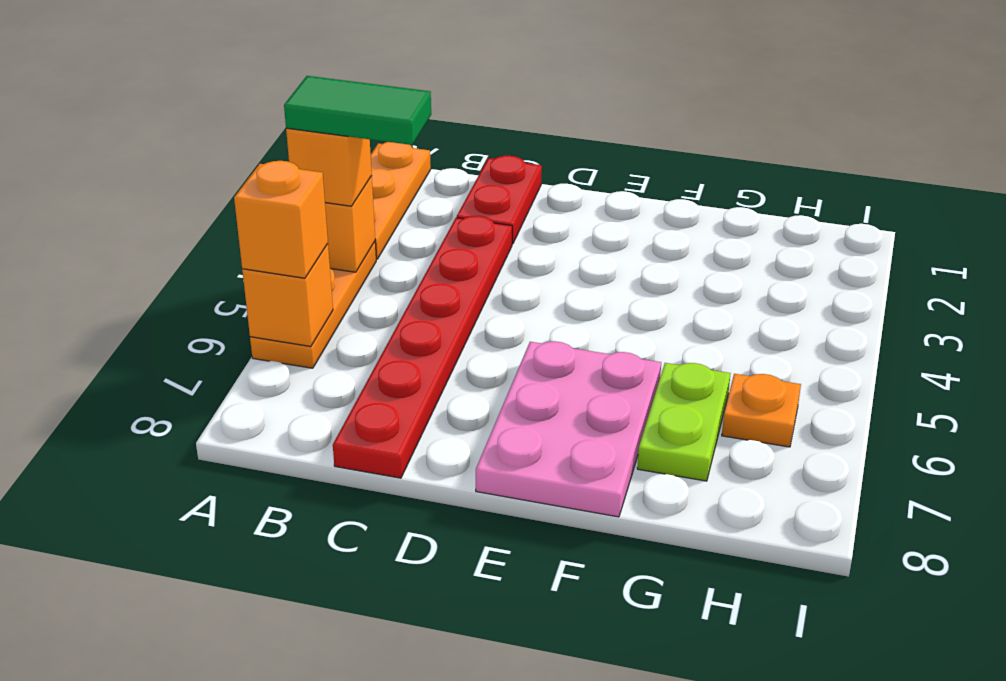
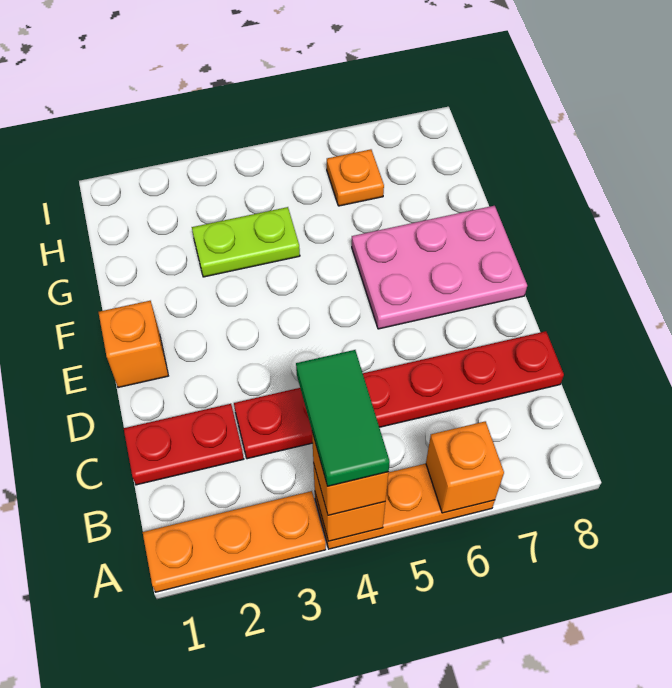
orange 1x1 brick [234,161,328,278] -> orange 1x1 brick moved to [99,301,168,388]
lime 1x2 plate [637,363,731,481] -> lime 1x2 plate moved to [192,207,300,277]

